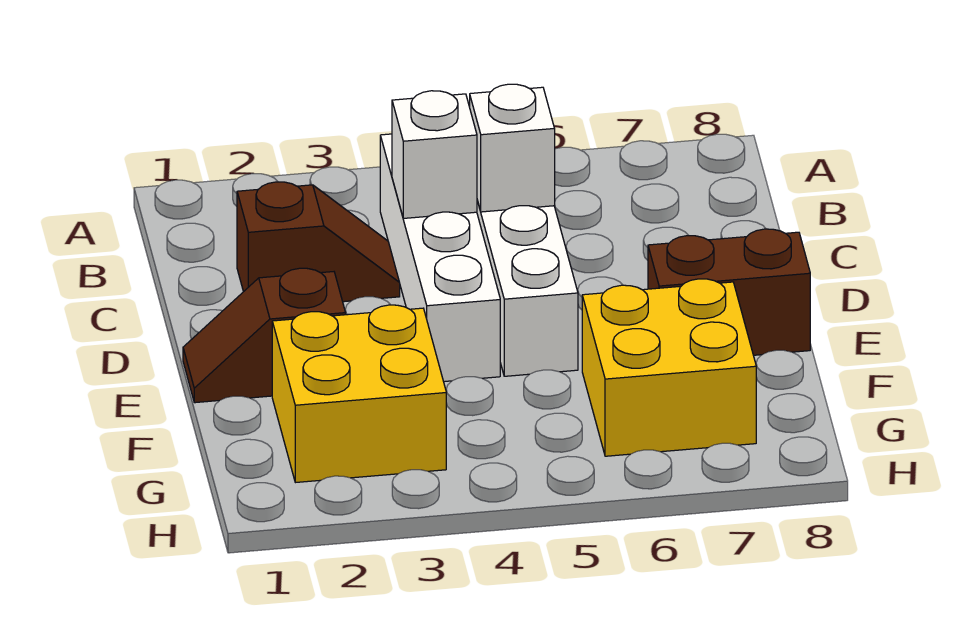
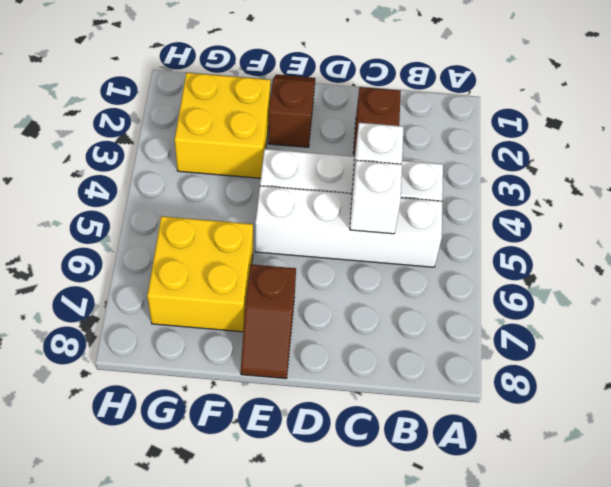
brown 1x2 brick [648,229,810,355] -> brown 1x2 slope [241,264,296,379]

